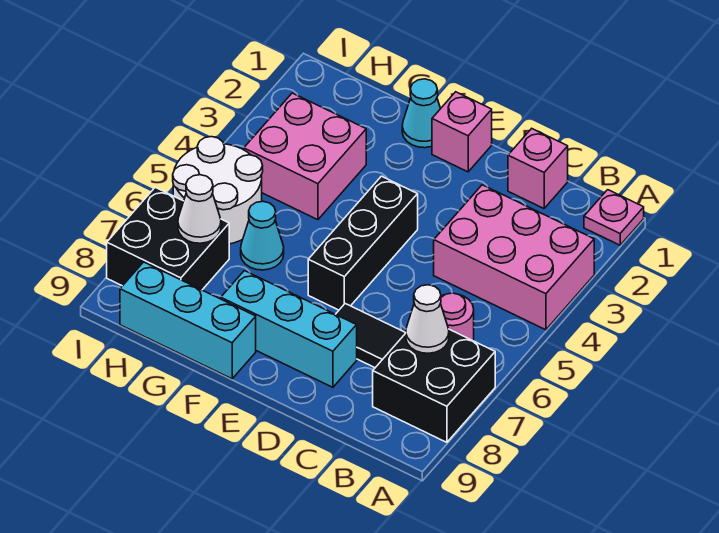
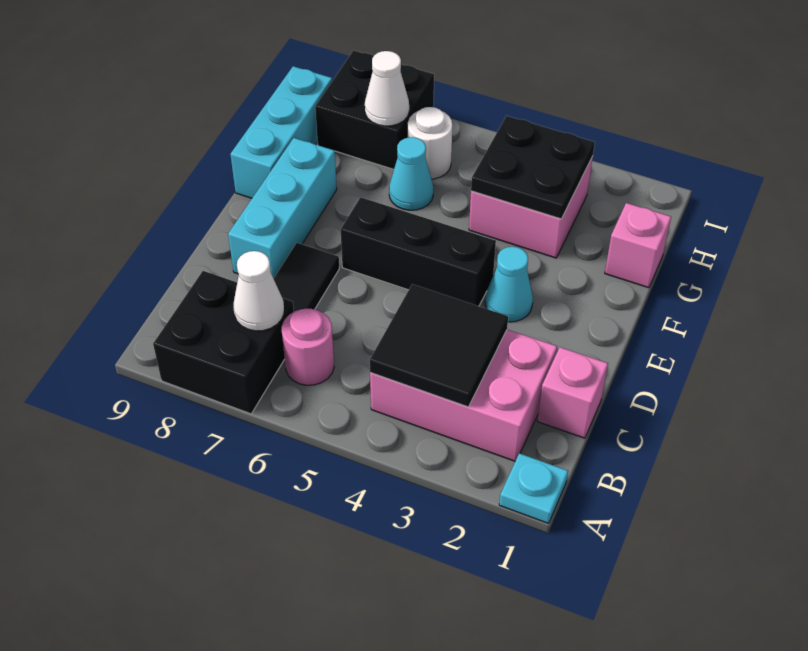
pink 1x1 plate [584,190,644,245] -> cyan 1x1 plate [499,453,568,523]
pink 2x3 brick [434,185,594,330] -> pink 2x3 brick turned to [370,330,557,461]
none -> black 2x2 tile [370,284,508,407]
pink 1x1 brick [432,92,492,172] -> pink 1x1 brick moved to [605,203,671,288]
cyan 1x1 cone [402,79,441,148] -> cyan 1x1 cone moved to [485,247,533,322]
none -> black 2x2 plate [471,116,595,219]
white 2x2 round brick [173,137,263,244] -> white 1x1 round brick [408,107,452,179]

